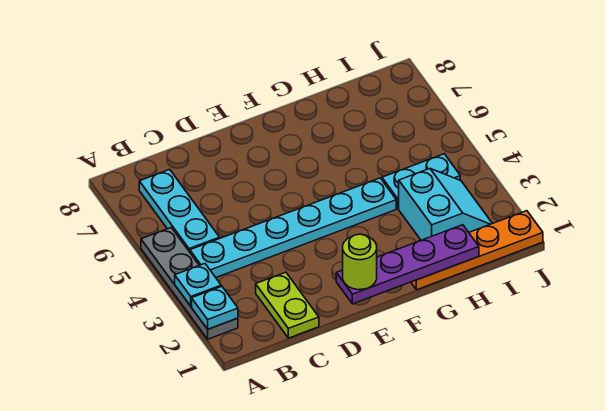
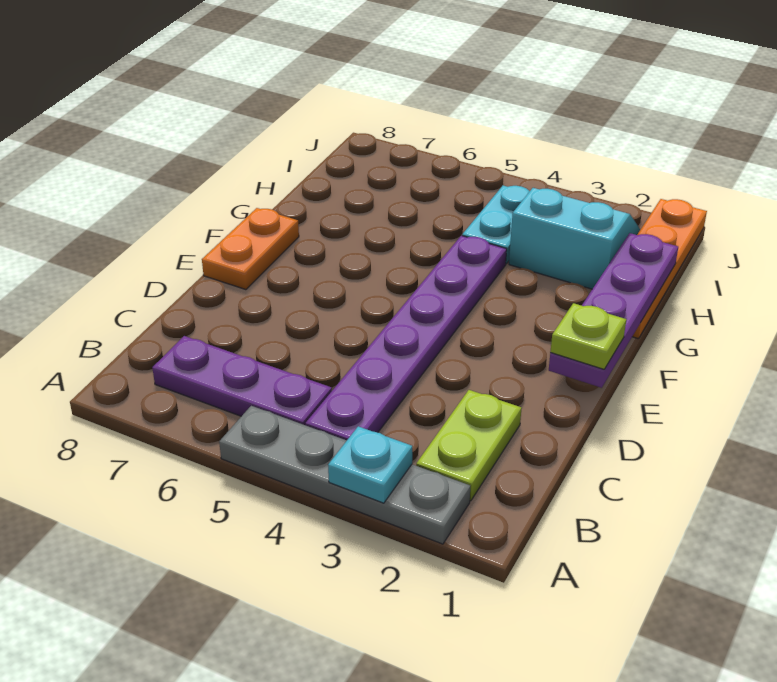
cyan 1x1 plate [192,286,238,329] -> none
cyan 1x6 plate [190,178,396,277] -> purple 1x6 plate [305,236,507,440]
cyan 1x3 plate [139,169,220,252] -> purple 1x3 plate [152,336,332,425]
lime 1x2 plate [256,272,319,338] -> lime 1x2 plate turned to [416,390,522,501]
lime 1x1 round brick [343,234,377,290] -> lime 1x1 plate [550,303,626,369]
none -> orange 1x2 plate [202,208,299,290]

